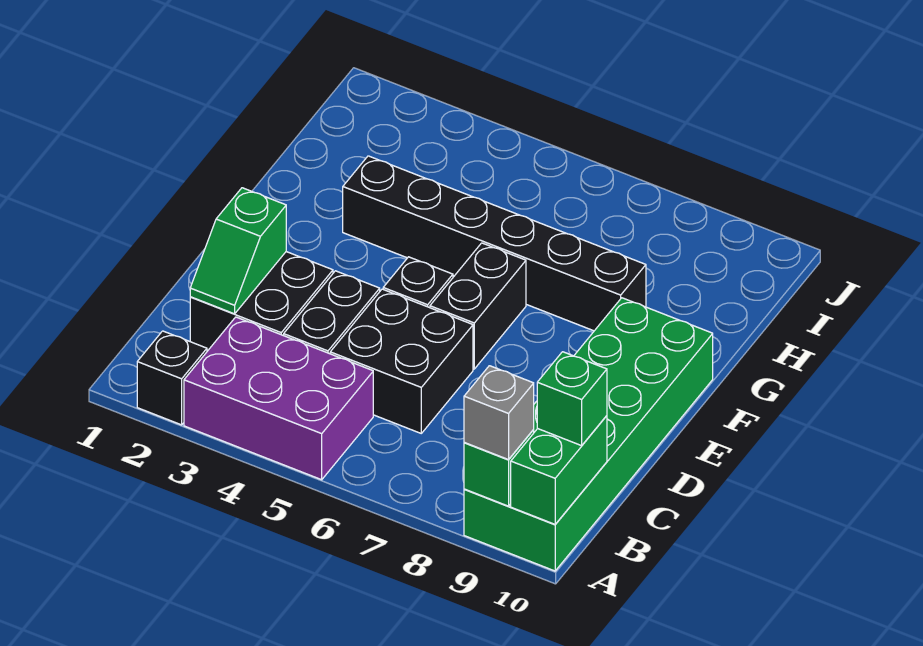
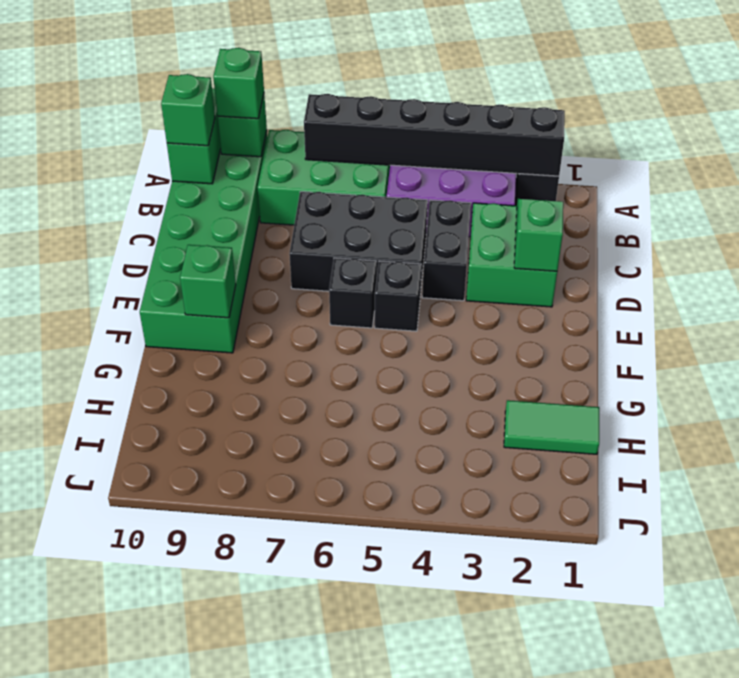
none -> green 2x3 brick [258,130,390,225]
grey 1x1 brick [464,366,534,460] -> green 1x1 brick [213,48,264,119]
black 2x2 brick [190,252,333,350] -> green 2x2 brick [466,203,557,307]
black 2x2 brick [330,289,473,433] -> black 2x3 brick [289,192,428,294]
black 1x2 brick [430,243,526,369] -> black 1x1 brick [329,258,376,328]
none -> green 1x1 brick [180,245,236,318]
black 1x6 brick [343,156,646,331] -> black 1x6 brick moved to [304,94,565,176]
none -> green 1x2 tile [504,400,599,454]

